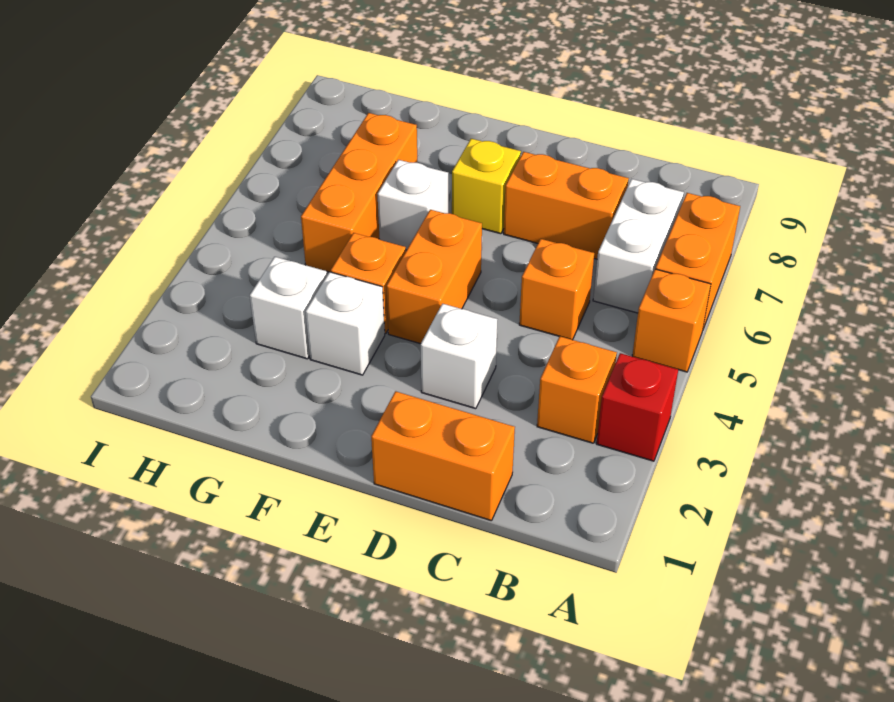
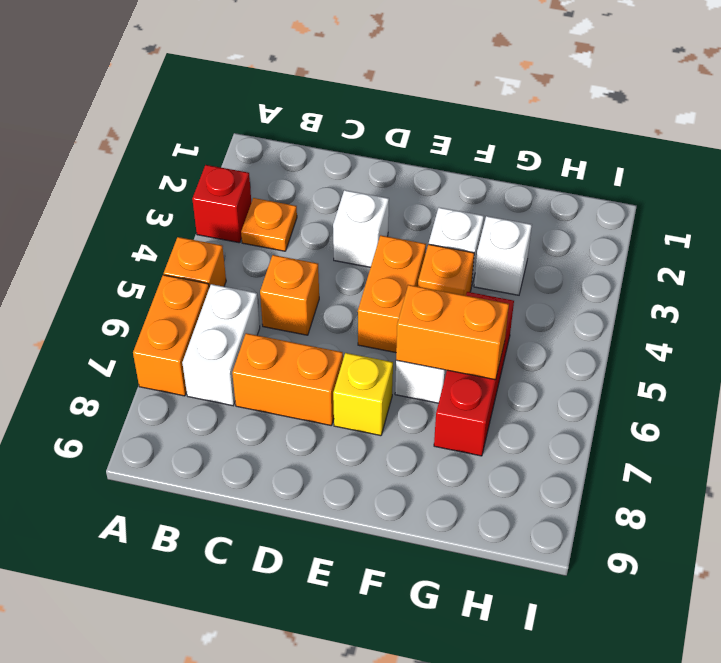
orange 1x1 brick [537,336,617,443] -> orange 1x1 plate [241,198,297,251]
orange 1x2 brick [371,391,515,521] -> orange 1x2 brick moved to [396,285,509,380]
orange 1x3 brick [301,113,417,272] -> red 1x3 brick [434,292,514,456]

